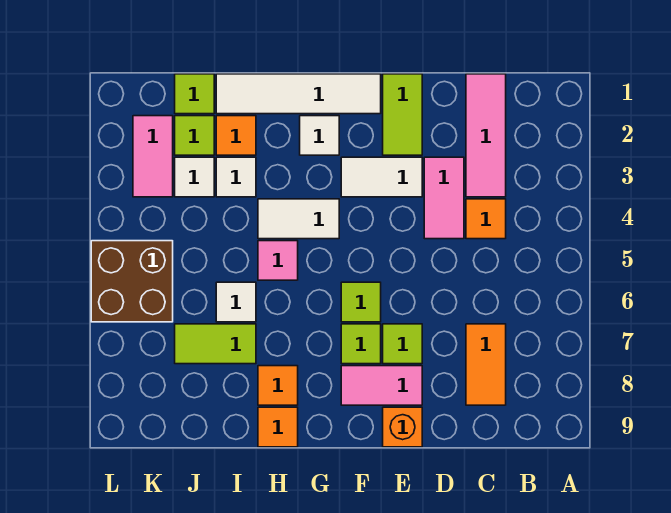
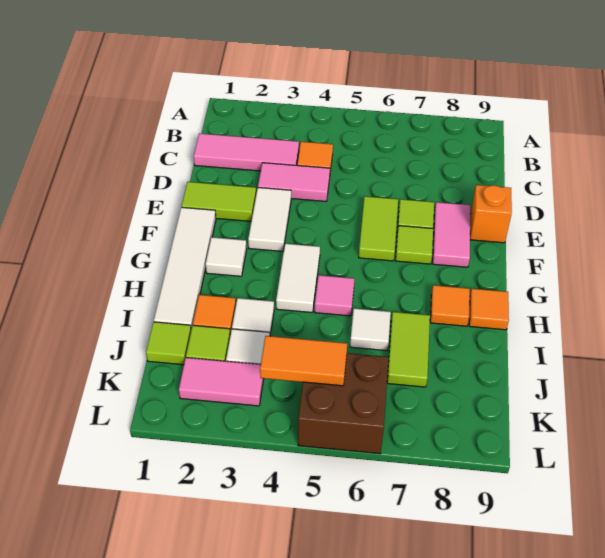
orange 1x2 tile [466,324,506,405] -> orange 1x2 tile moved to [260,336,347,386]
lime 1x1 tile [341,282,381,322] -> lime 1x2 tile [359,196,398,261]

